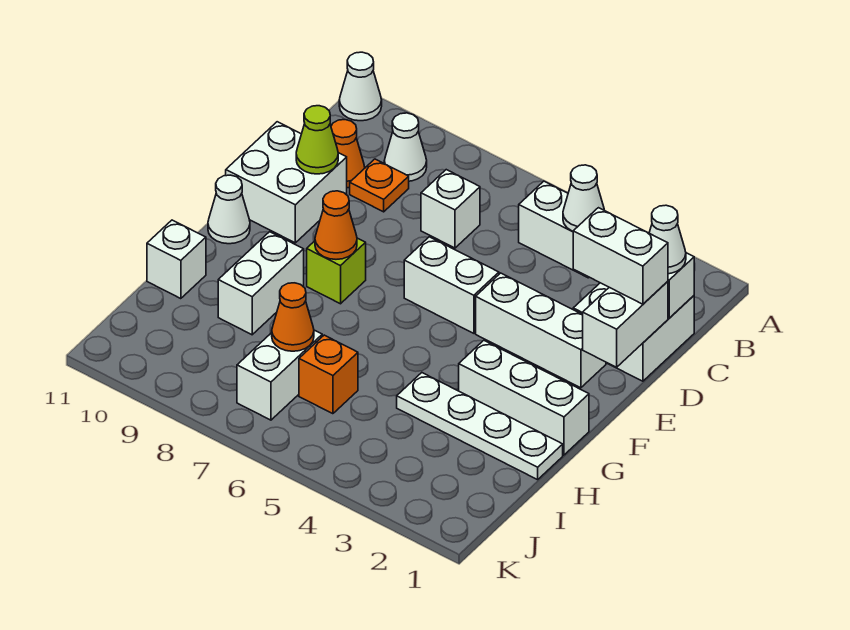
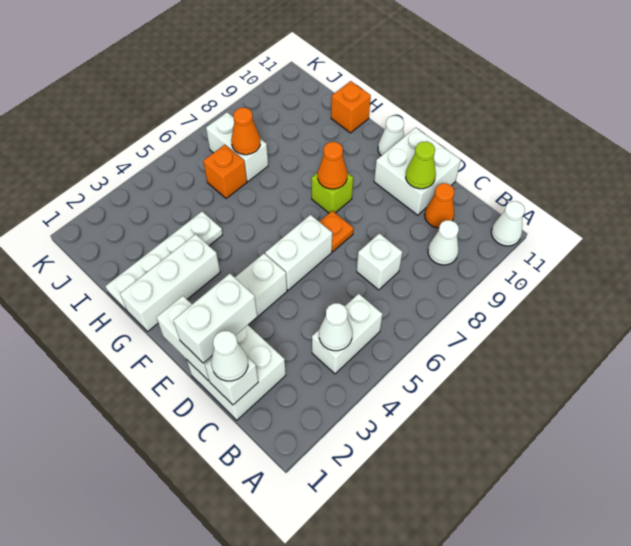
orange 1x1 plate [350,159,409,212] -> orange 1x1 plate moved to [319,211,354,252]
white 1x2 brick [218,232,304,335] -> none
white 1x1 brick [147,220,206,299] -> orange 1x1 brick [331,81,371,133]

